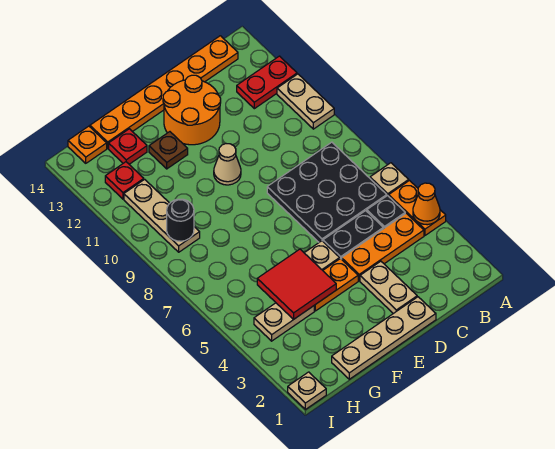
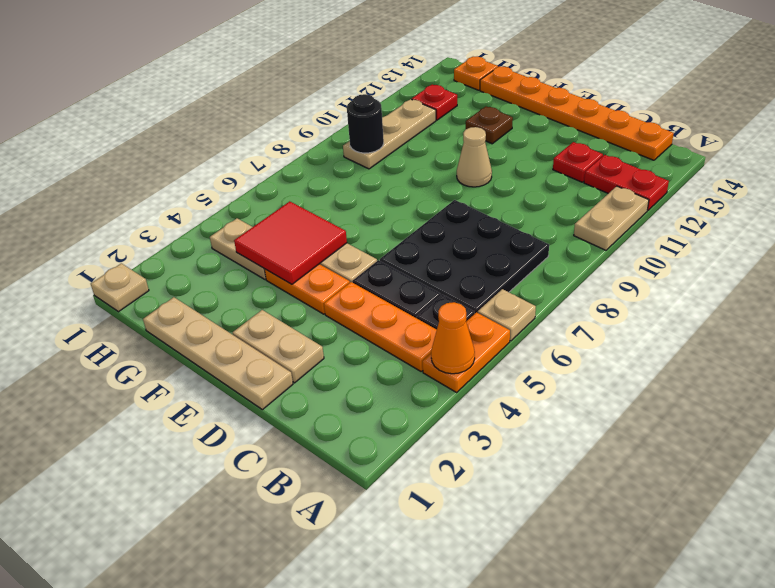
tan 1x2 plate [360,261,417,314] -> tan 1x2 plate turned to [233,310,324,383]
orange 2x2 round brick [163,75,221,145] -> none
red 1x1 plate [109,129,147,164] -> red 1x1 plate moved to [553,142,603,182]

